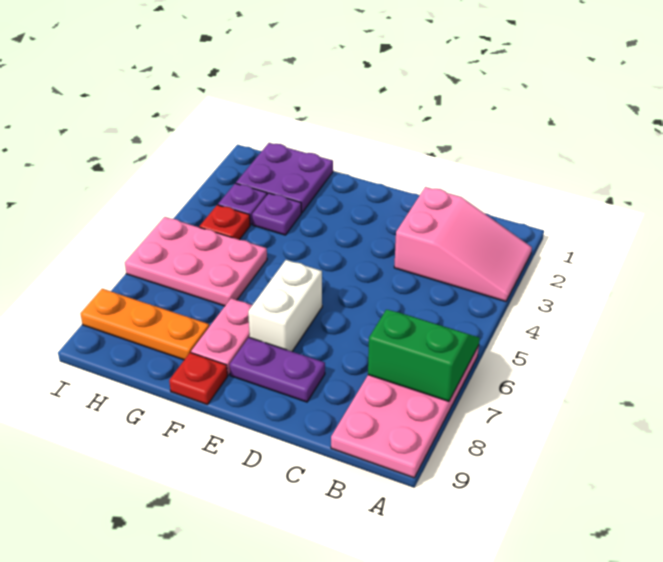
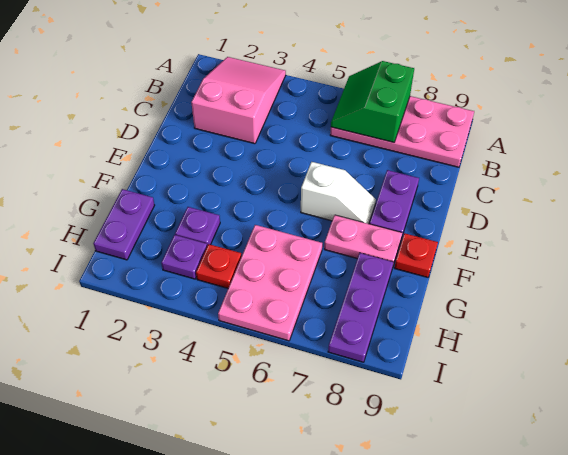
white 1x2 brick [248,260,322,351] -> white 1x2 slope [301,162,376,224]
purple 2x2 plate [236,143,333,213] -> purple 1x2 plate [93,189,155,260]
orange 1x3 plate [81,289,209,360] -> purple 1x3 plate [328,253,393,362]

